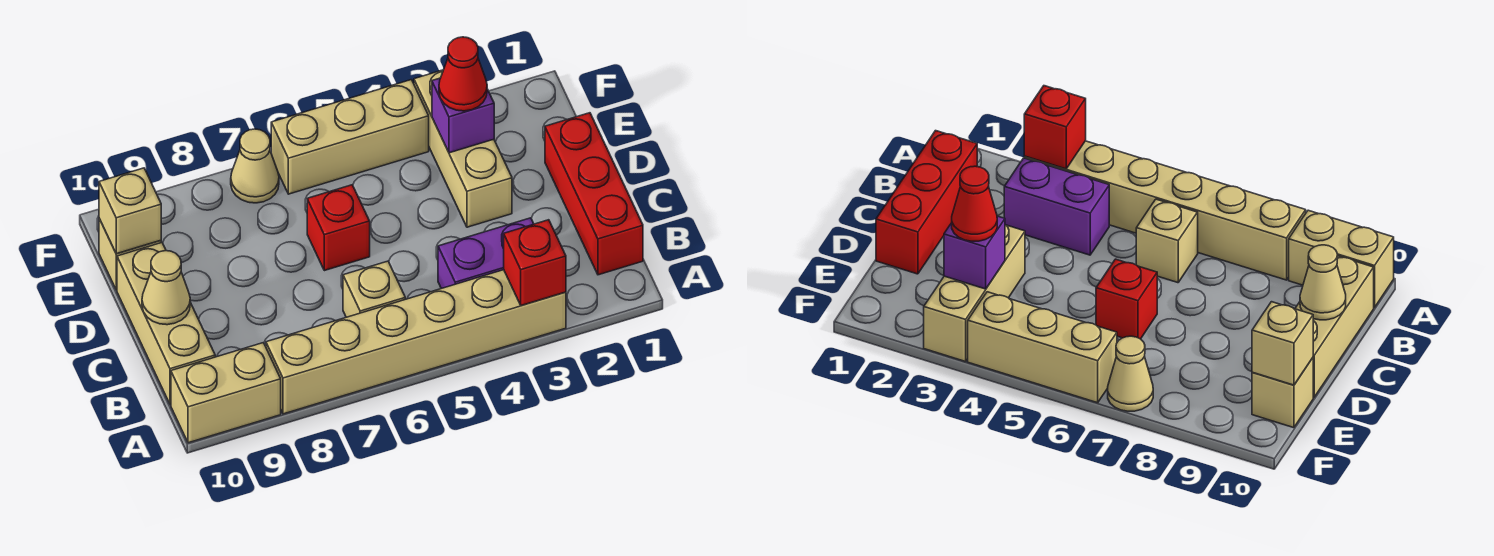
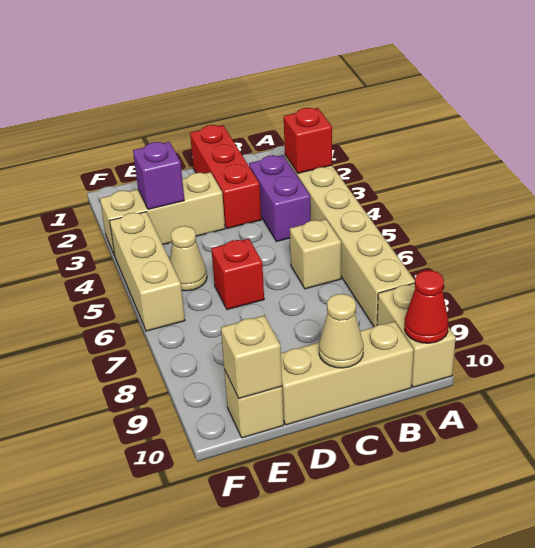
red 1x3 brick [545,113,643,275] -> red 1x3 brick turned to [190,125,261,229]
red 1x1 cone [439,37,487,111] -> red 1x1 cone moved to [404,270,448,343]
tan 1x1 cone [231,129,279,203] -> tan 1x1 cone moved to [170,226,207,291]

